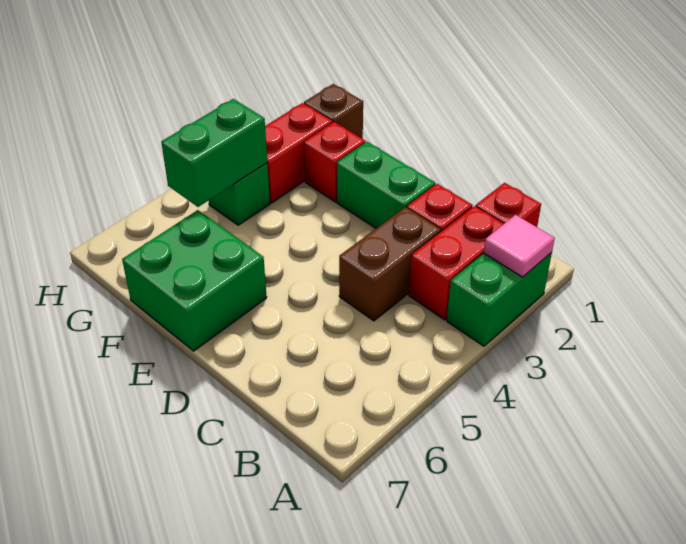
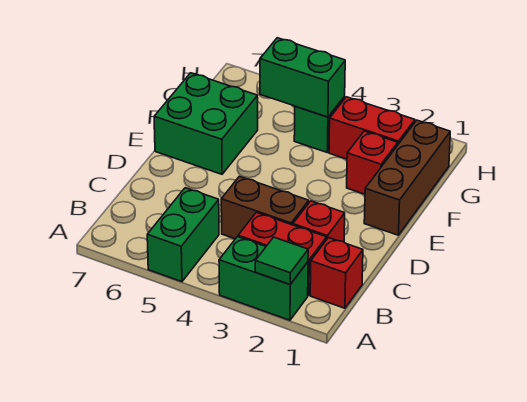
pink 1x1 tile [484,215,555,277] -> green 1x1 tile [255,237,308,284]
green 1x2 brick [337,142,435,228] -> green 1x2 brick moved to [147,188,219,282]
brown 1x1 brick [304,84,363,139] -> brown 1x3 brick [364,120,450,235]

